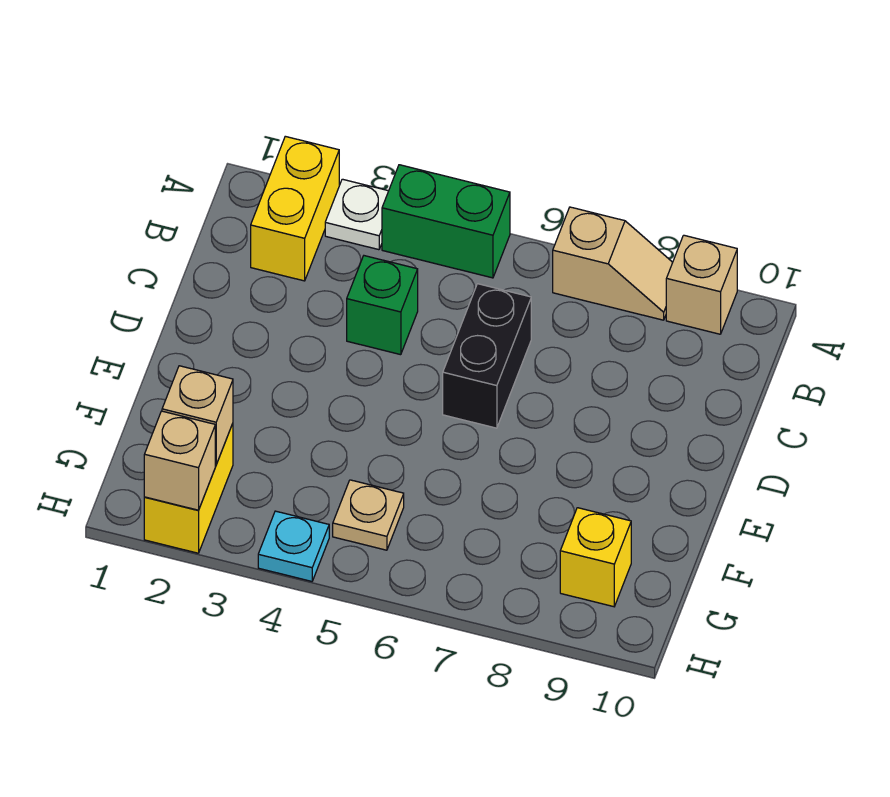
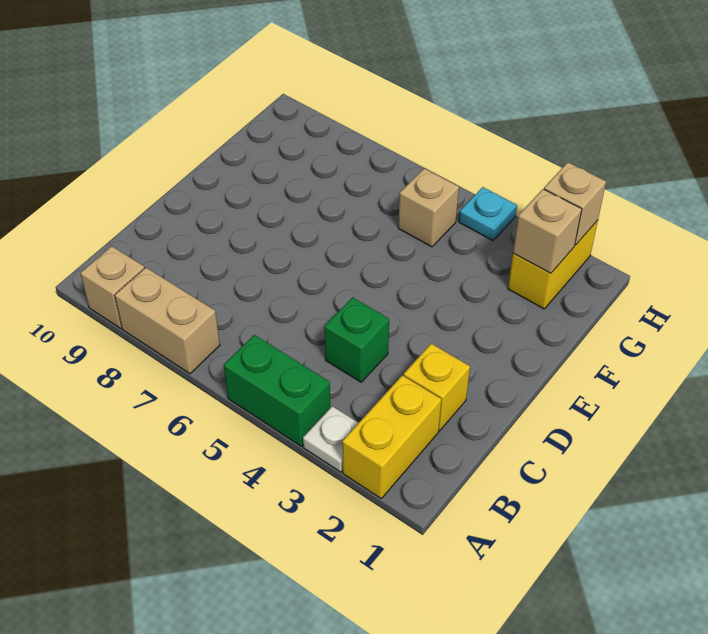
tan 1x2 slope [553,207,673,320] -> tan 1x2 brick [115,268,220,374]
black 1x2 brick [443,284,531,428] -> none
tan 1x1 plate [333,480,404,550] -> tan 1x1 brick [398,168,459,247]
yellow 1x1 brick [560,508,631,607] -> yellow 1x1 brick moved to [404,344,470,431]

